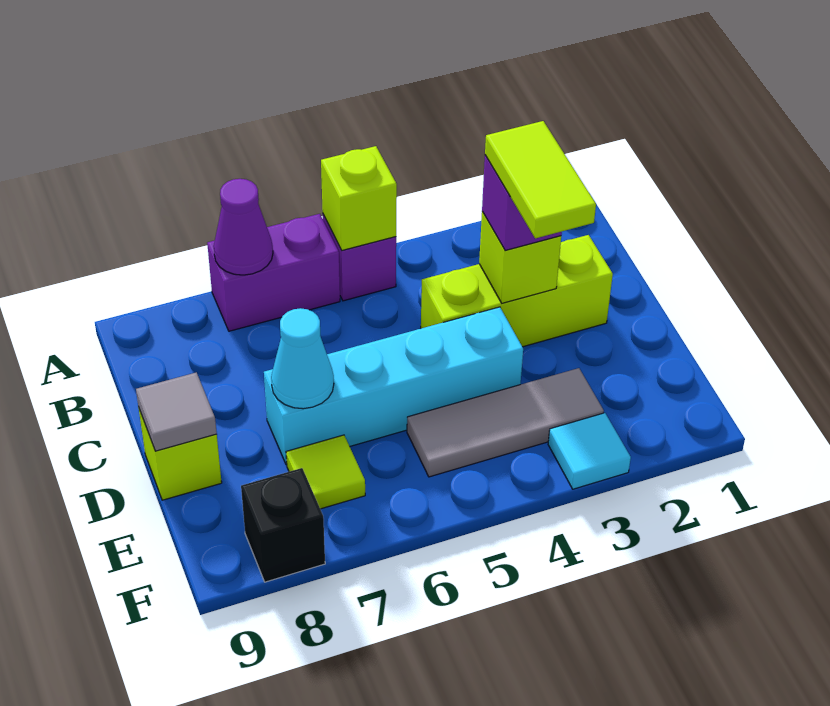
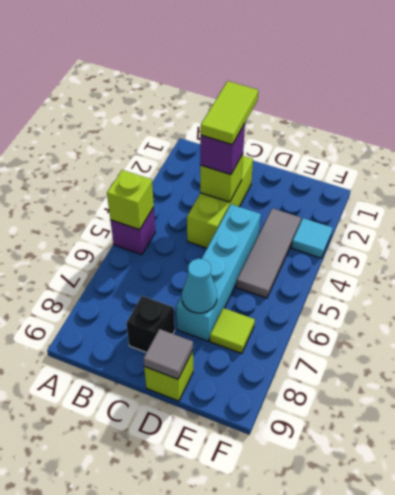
purple 1x2 brick [207,214,340,331] -> none
purple 1x1 cone [214,179,273,275] -> none
lime 1x2 tile [485,121,596,238] -> lime 1x2 tile turned to [201,81,258,145]
black 1x1 brick [241,468,325,582] -> black 1x1 brick moved to [126,296,175,352]

